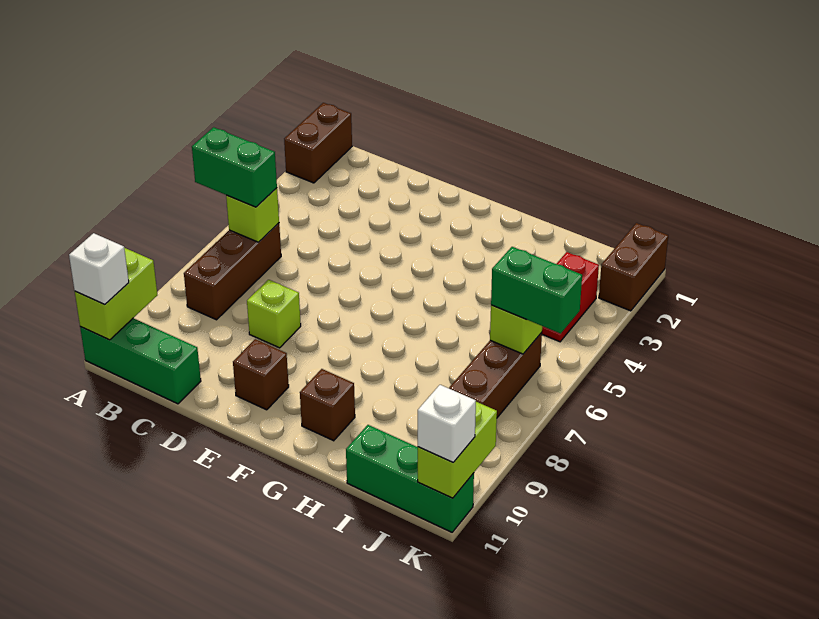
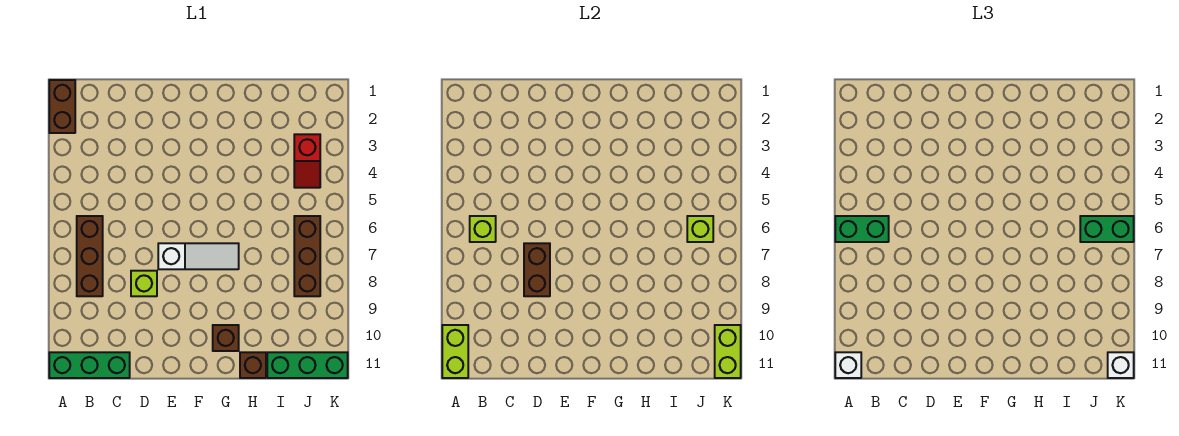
none -> white 1x3 slope [158,243,239,269]
brown 1x1 brick [233,339,289,410] -> brown 1x1 brick moved to [240,352,266,378]
brown 1x2 brick [599,223,668,311] -> brown 1x2 brick moved to [524,243,550,296]

